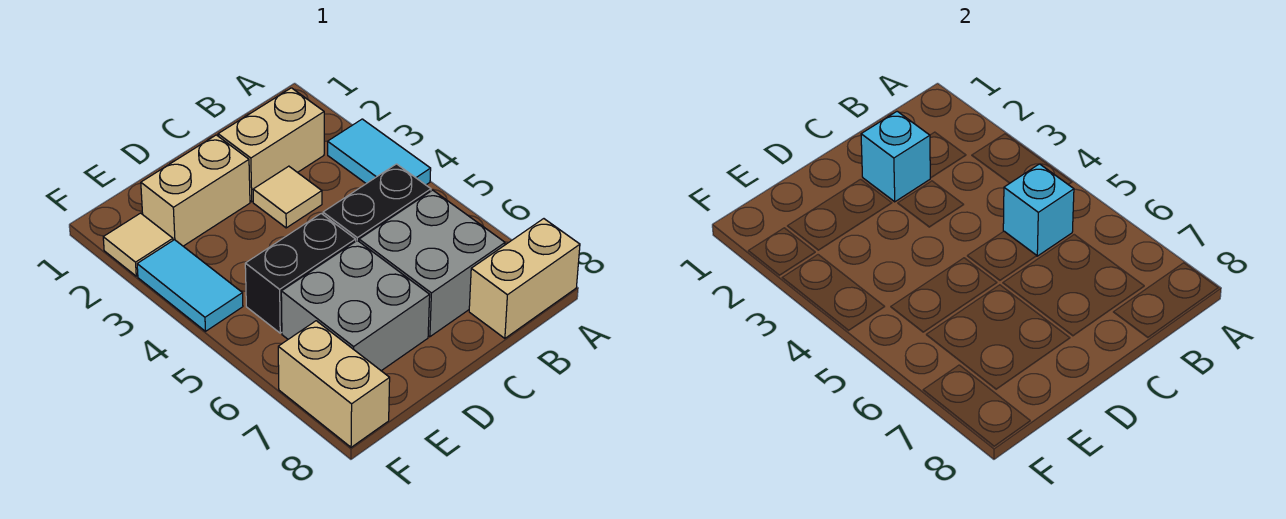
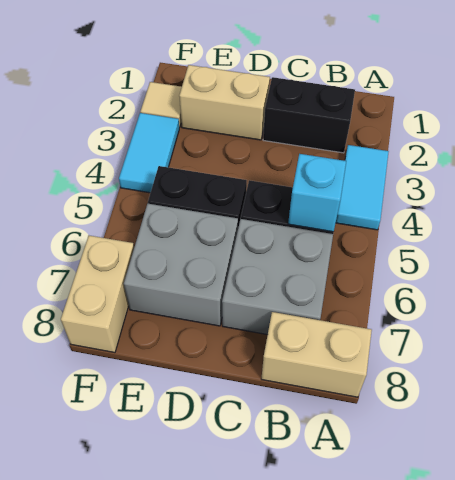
tan 1x2 brick [218,88,324,202] -> black 1x2 brick [263,77,355,153]
cyan 1x1 brick [861,111,930,202] -> none
tan 1x1 tile [253,166,322,228] -> none

